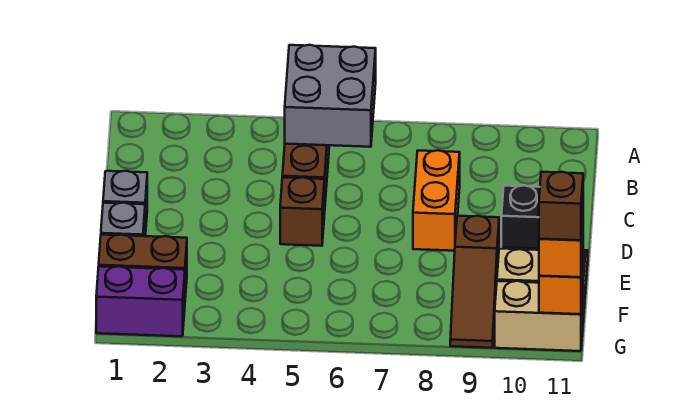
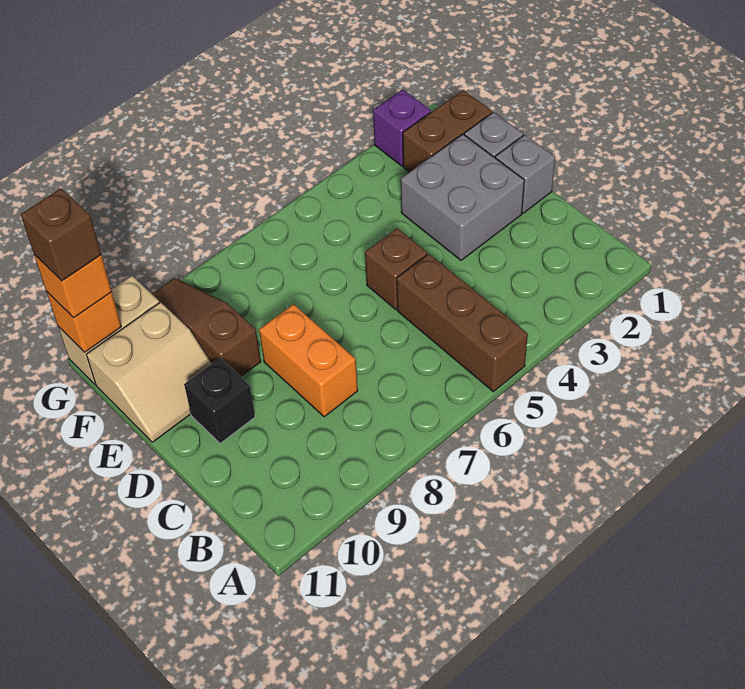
grey 2x2 brick [285,45,376,147] -> grey 2x2 brick moved to [401,134,524,260]
purple 1x2 brick [96,266,185,336] -> purple 1x1 brick [373,90,431,166]

